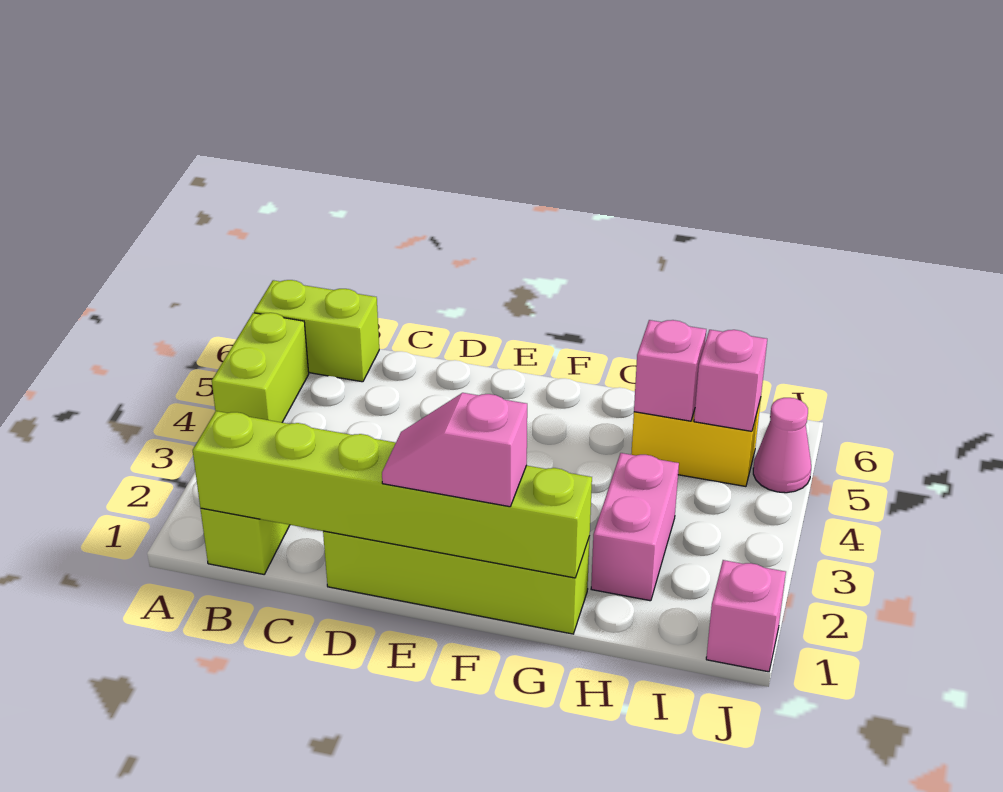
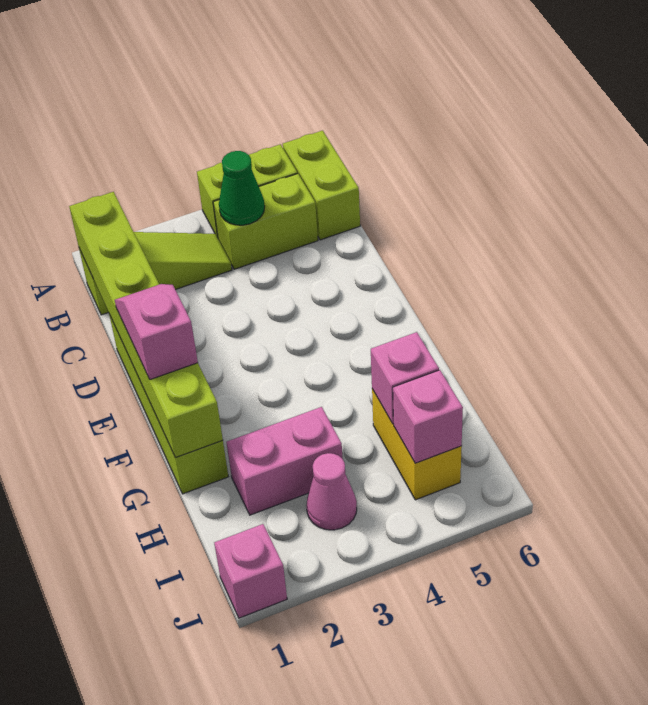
none -> lime 1x2 brick [213,174,318,269]
none -> green 1x1 cone [219,151,265,225]
pink 1x1 cone [753,398,811,493] -> pink 1x1 cone moved to [306,453,357,530]

